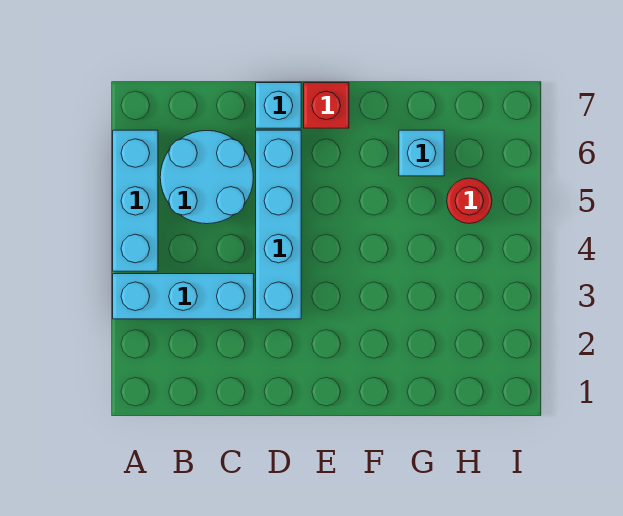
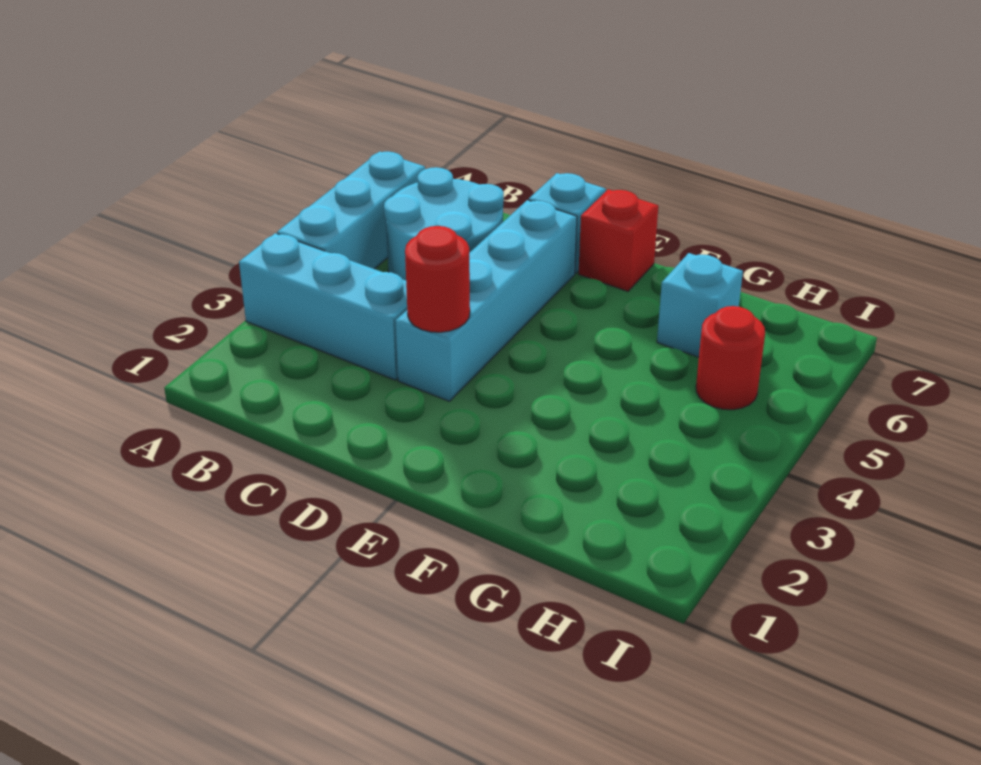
none -> red 1x1 round brick [405,226,470,332]

